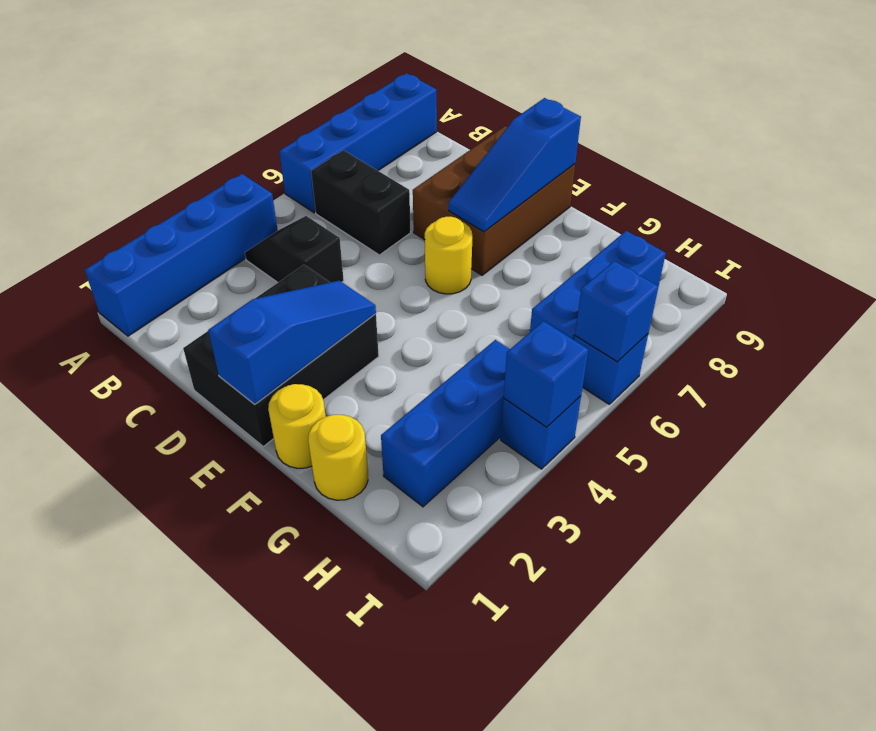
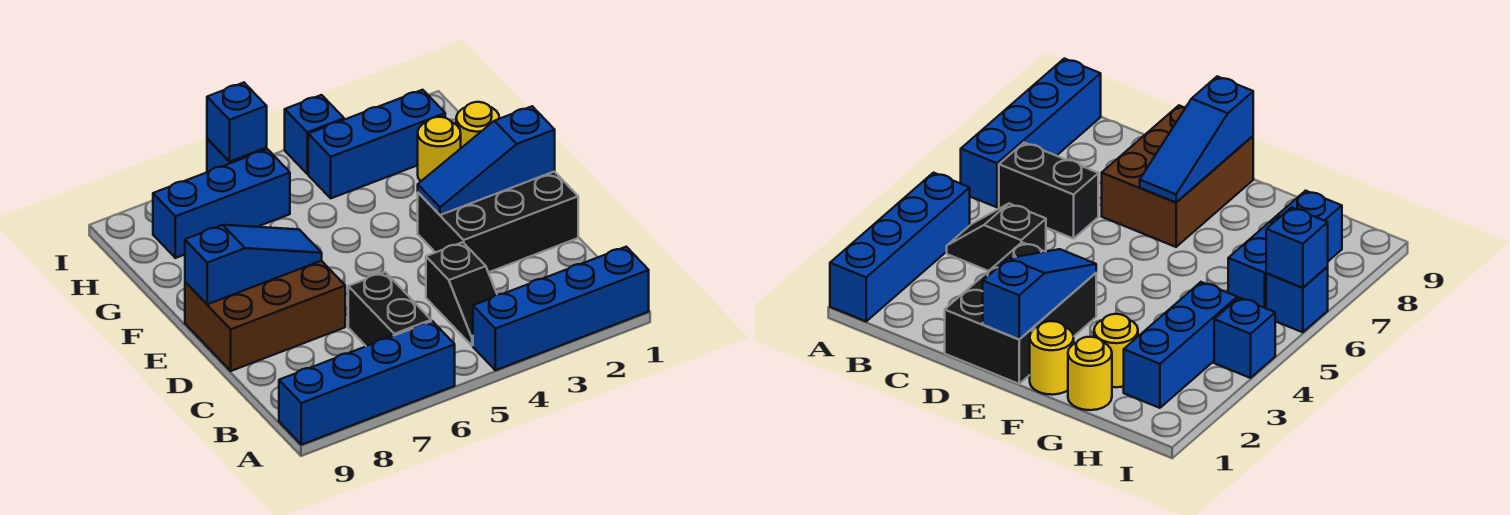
yellow 1x1 round brick [425,217,472,294] -> yellow 1x1 round brick moved to [418,117,461,182]
blue 1x1 brick [504,321,588,427] -> none

